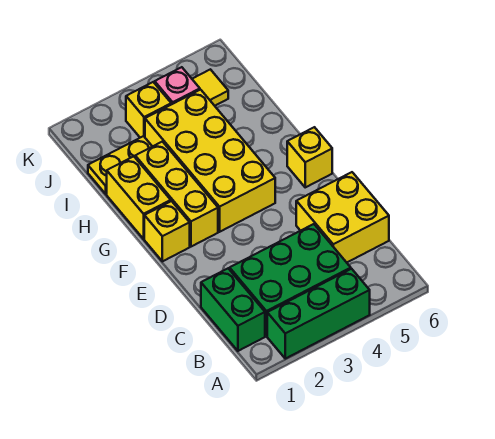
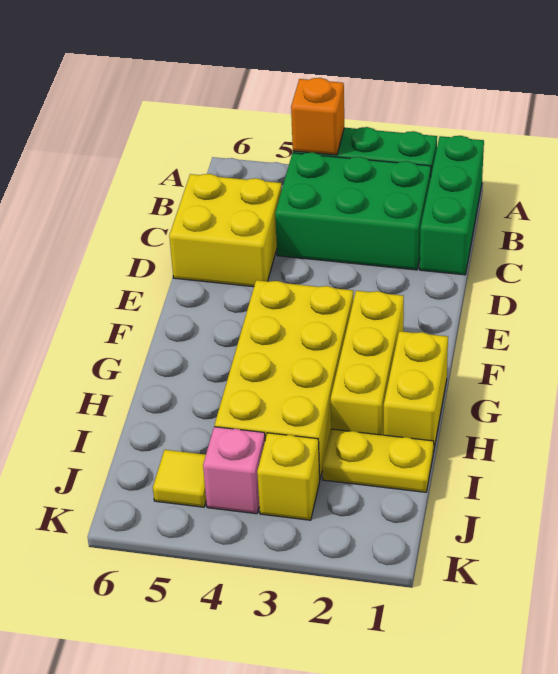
none -> orange 1x1 brick [291,78,344,155]
green 1x2 brick [201,269,265,351] -> green 1x3 brick [420,136,484,275]
yellow 1x1 brick [144,201,190,261] -> none
yellow 1x1 brick [287,127,332,187] -> none

